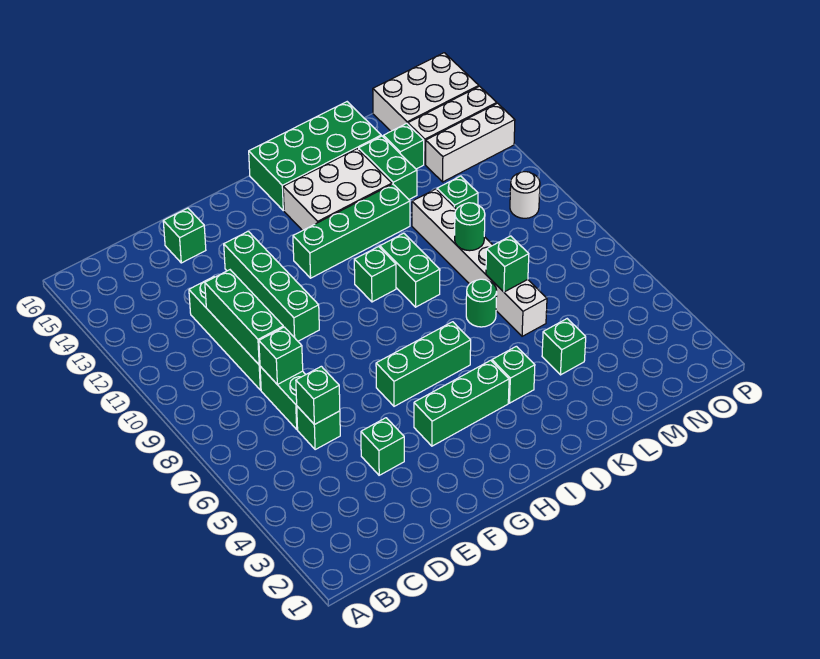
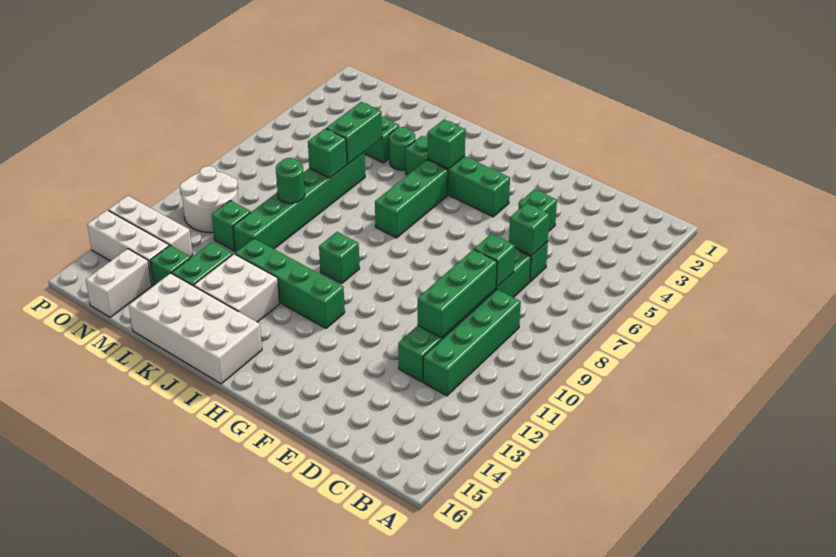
green 1x1 brick [163,208,206,263] -> green 1x1 brick moved to [428,120,465,169]
green 1x4 brick [224,231,319,341] -> green 1x4 brick moved to [423,289,521,396]
green 1x3 brick [376,322,471,406] -> green 1x3 brick turned to [375,160,448,238]
white 2x3 brick [283,149,392,231] -> white 2x2 brick [194,254,280,322]
green 2x4 brick [249,102,381,211] -> white 2x4 brick [129,273,262,384]
green 1x2 brick [380,233,440,307] -> green 1x2 brick moved to [326,102,382,164]
green 1x1 round brick [466,279,497,327] -> green 1x1 round brick moved to [389,127,415,170]
white 1x6 brick [412,189,547,336] -> green 1x6 brick [233,152,365,252]
white 2x3 brick [373,53,479,131] -> white 1x2 brick [86,249,152,317]
white 1x1 round brick [510,172,540,218] -> white 2x2 round brick [180,166,239,232]

